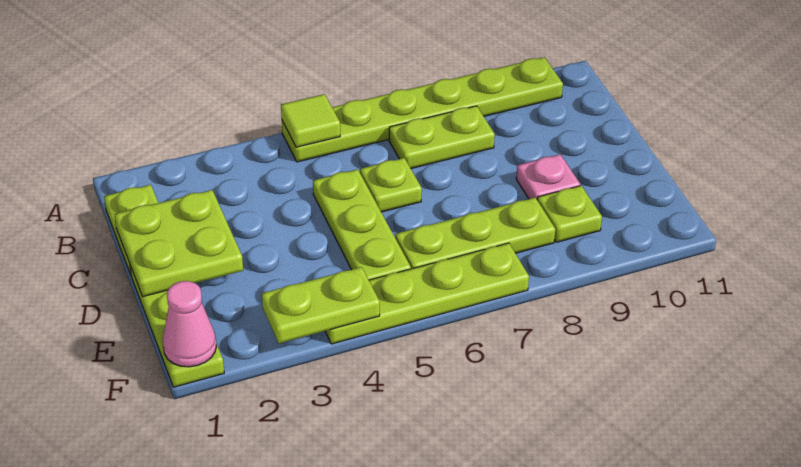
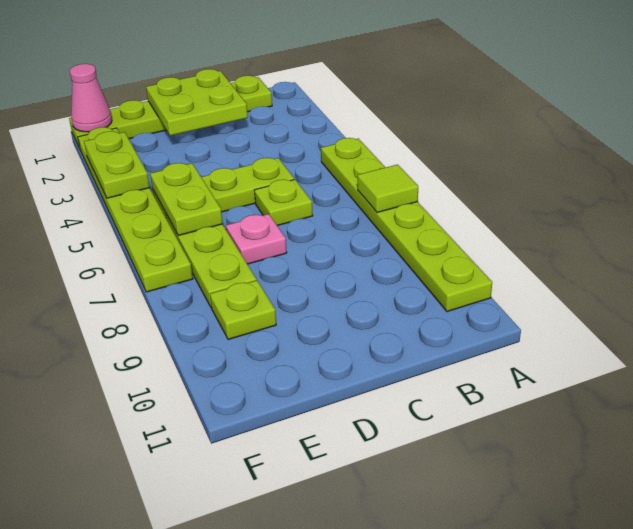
lime 1x1 tile [281,94,340,147] -> lime 1x1 tile moved to [358,165,418,213]
lime 1x2 plate [389,106,495,169] -> lime 1x2 plate moved to [150,163,223,236]
pink 1x1 plate [516,154,580,199] -> pink 1x1 plate moved to [226,214,287,264]
lime 1x4 plate [325,243,529,344] -> lime 1x6 plate [78,127,193,292]

